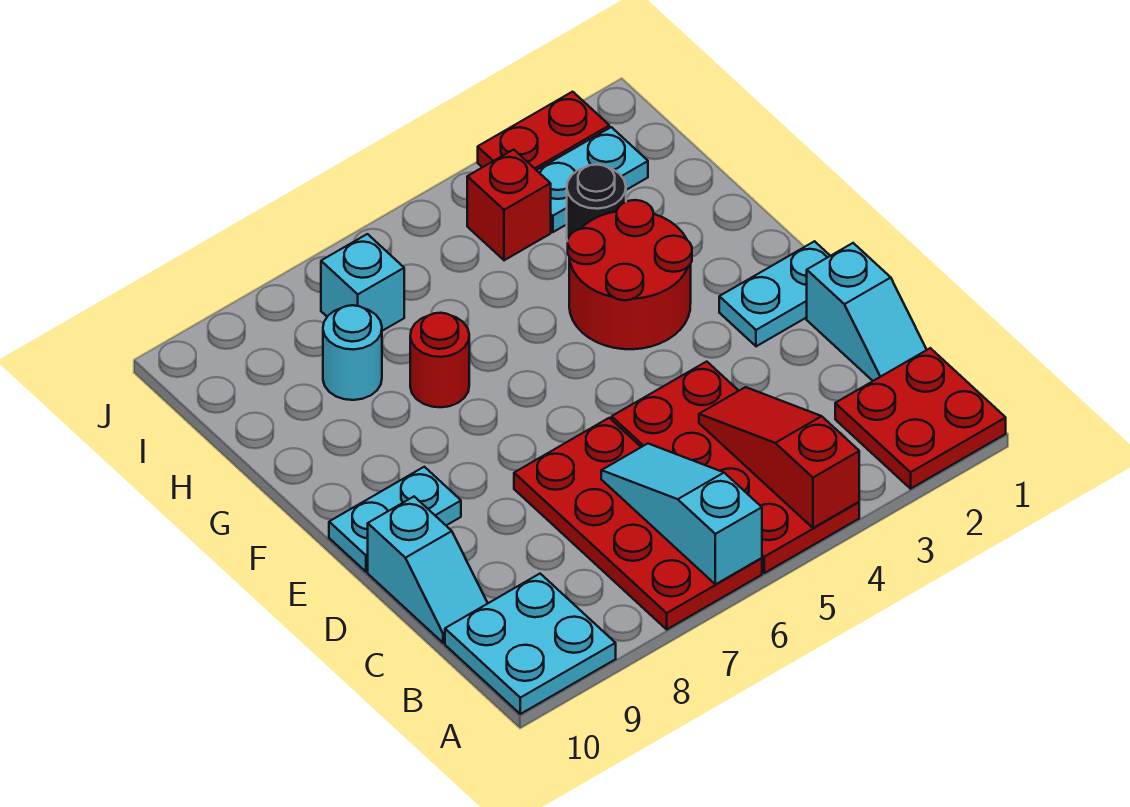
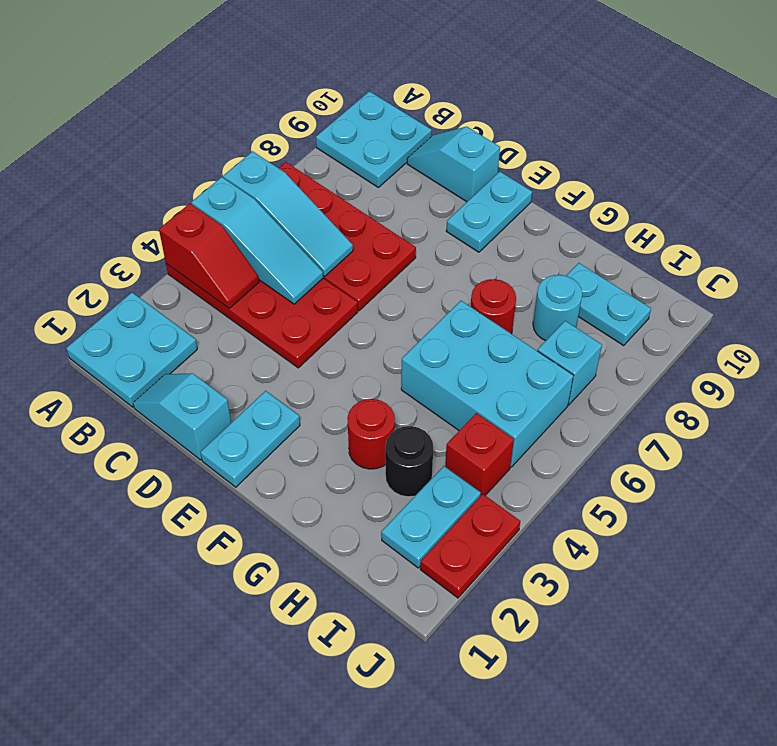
red 2x2 plate [835,348,1006,489] -> cyan 2x2 plate [66,293,197,407]
red 1x3 slope [699,387,859,528] -> red 1x2 slope [159,204,259,308]
none -> cyan 1x3 slope [192,177,323,304]
red 2x2 round brick [568,200,692,349] -> red 1x1 round brick [347,399,395,469]
none -> cyan 2x3 brick [401,301,573,467]
none -> cyan 1x2 plate [566,263,651,346]

